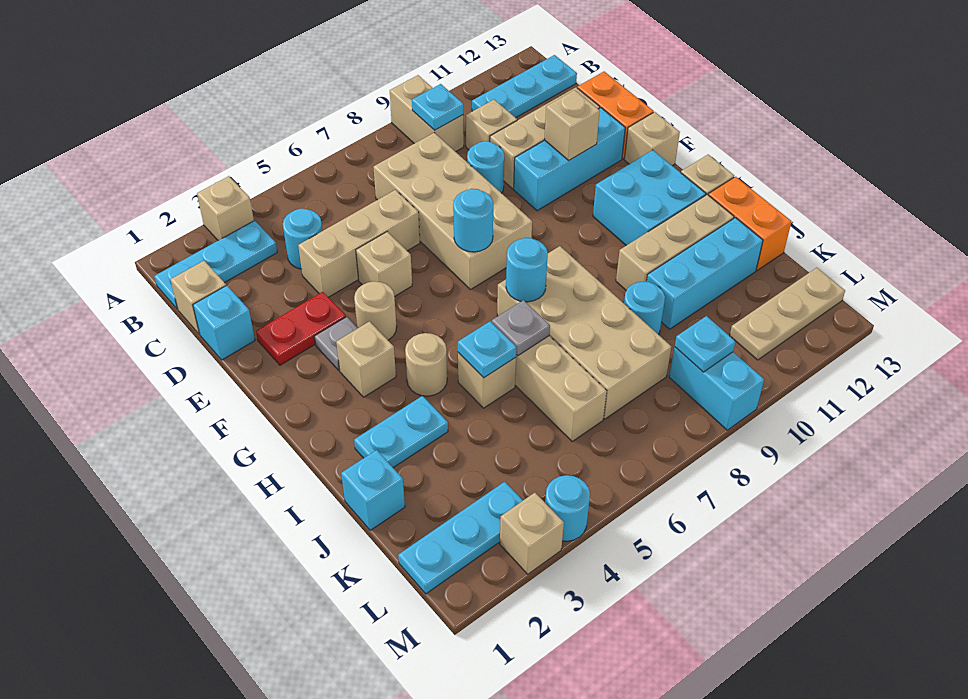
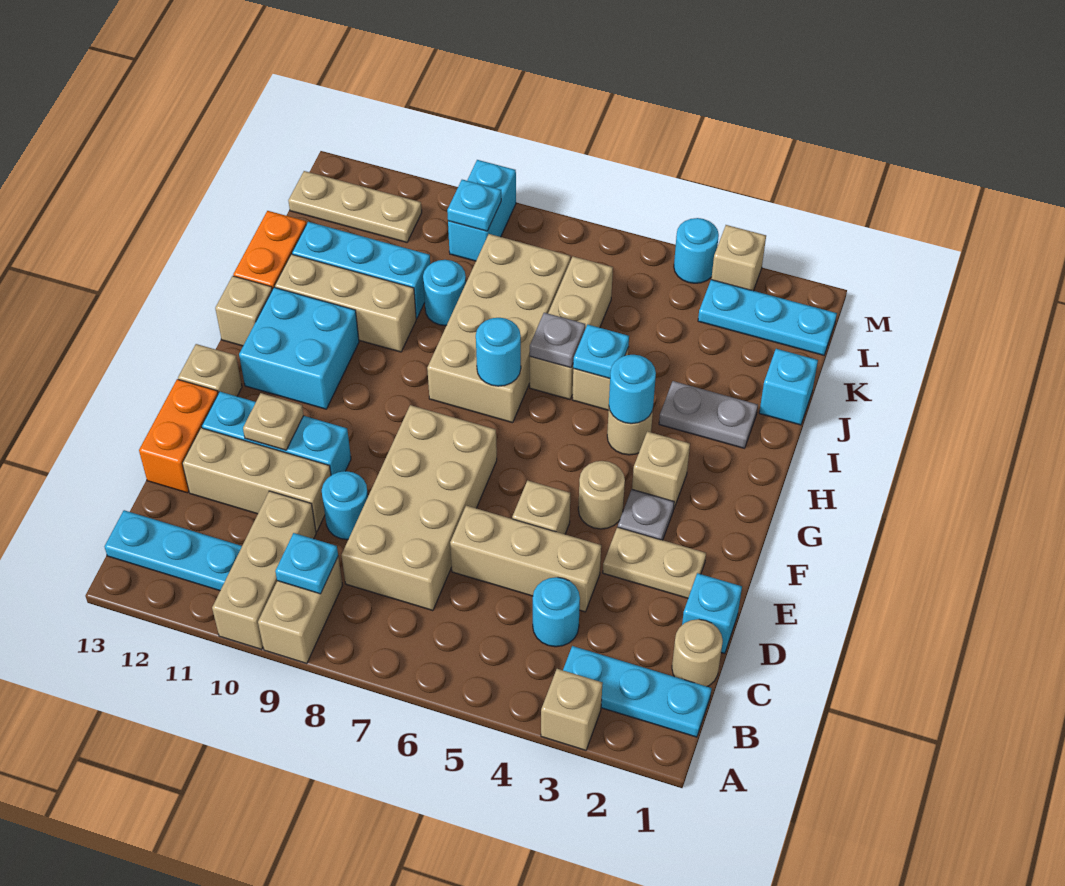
tan 1x1 brick [170,261,226,334] -> tan 1x1 round brick [672,619,723,686]
tan 1x1 brick [466,100,517,150] -> tan 1x3 brick [212,491,316,649]
red 1x2 plate [256,292,346,365] -> tan 1x2 plate [603,527,706,598]
tan 1x1 brick [544,90,600,160] -> tan 1x1 plate [243,393,304,450]
cyan 1x1 round brick [453,189,493,252] -> cyan 1x1 round brick moved to [609,355,656,424]
cyan 1x2 plate [354,396,448,468] -> grey 1x2 plate [659,381,758,448]

